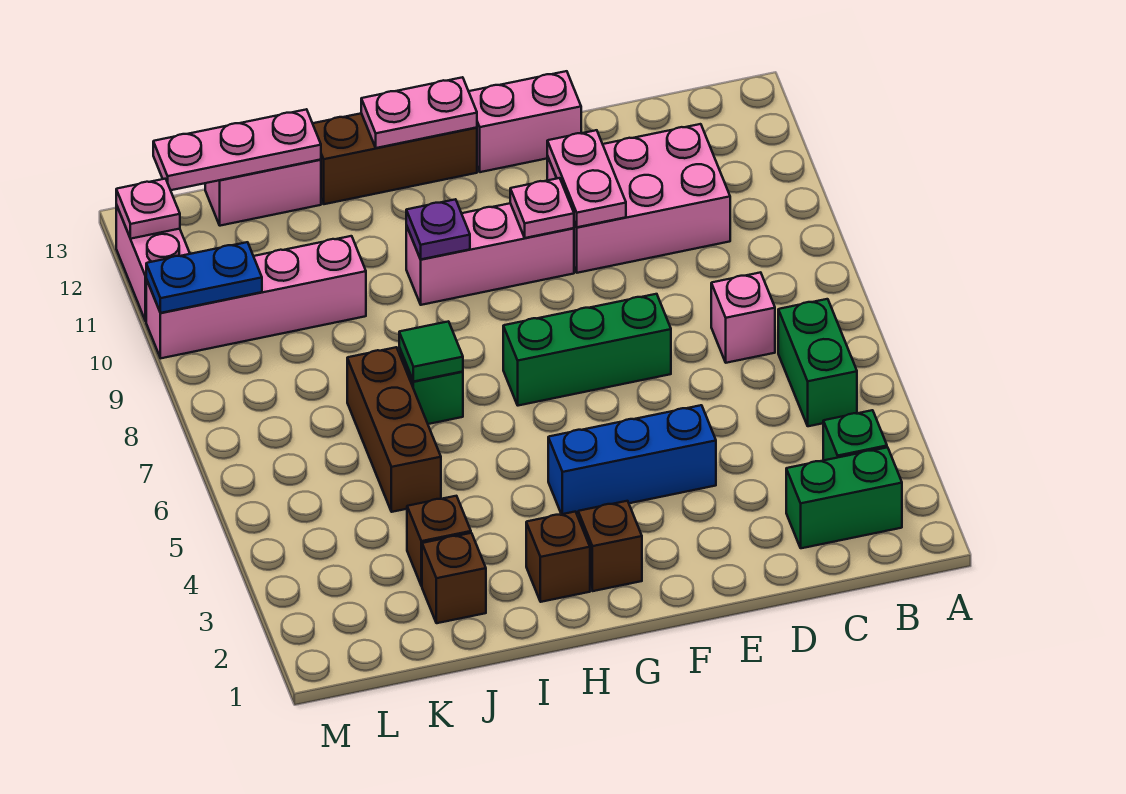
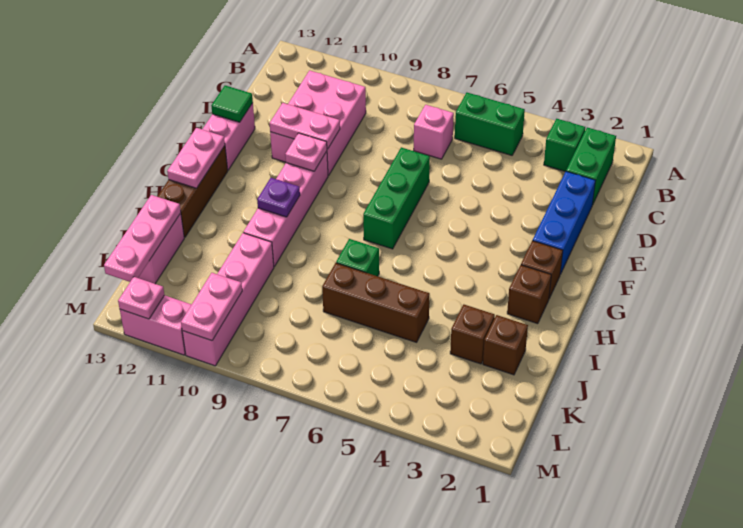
blue 1x3 brick [548,405,716,514] -> blue 1x3 brick moved to [533,171,596,274]
pink 1x3 brick [406,203,574,305] -> pink 1x4 brick [243,151,328,267]
green 1x1 tile [399,321,463,382] -> green 1x1 tile moved to [211,86,253,122]
blue 1x2 plate [146,242,262,313] -> pink 1x2 plate [181,273,242,341]

